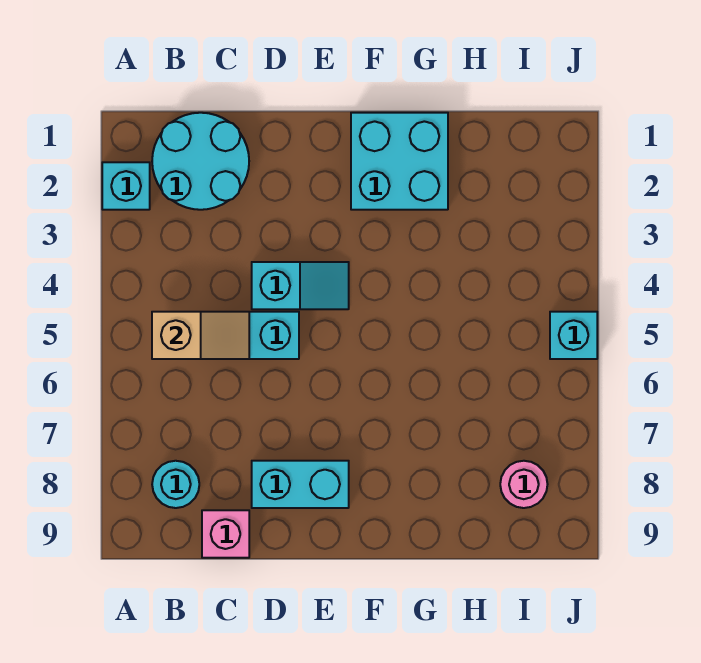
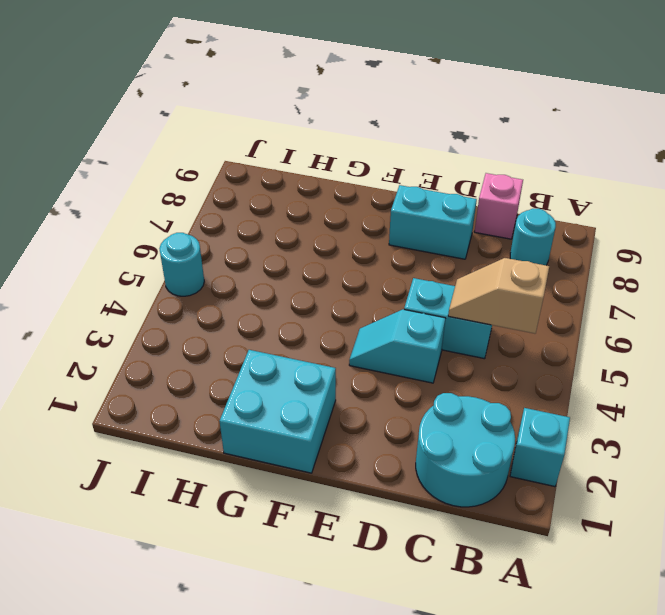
pink 1x1 round brick [500,461,548,508] -> none
cyan 1x1 brick [550,312,597,359] -> cyan 1x1 round brick [159,233,204,296]

